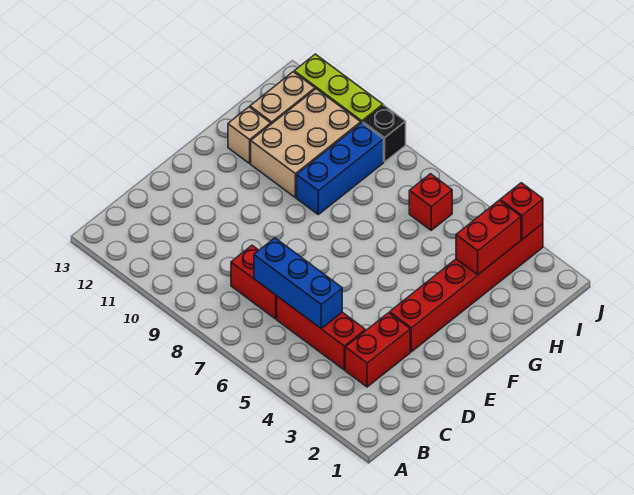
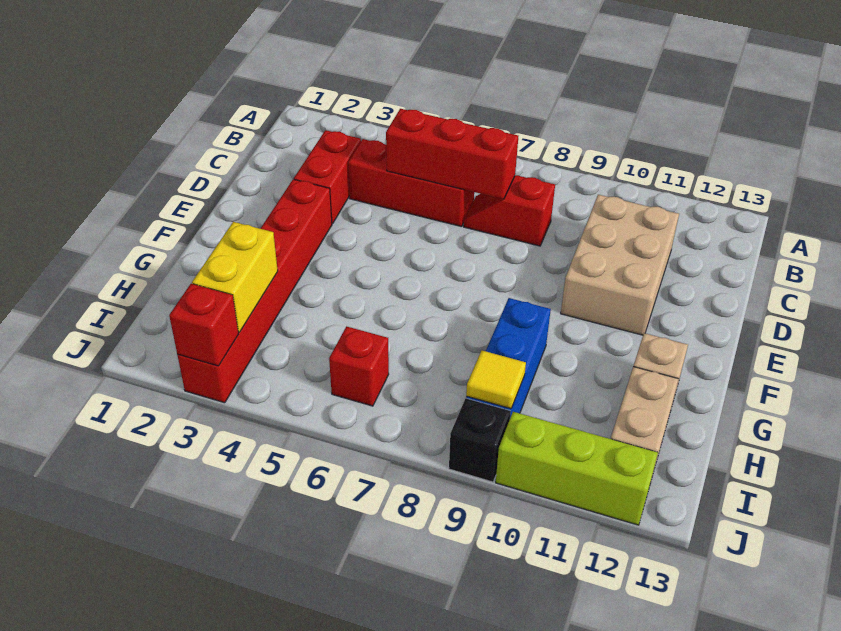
blue 1x3 brick [254,238,342,328] -> red 1x3 brick [386,109,518,199]
red 1x2 brick [231,245,277,319] -> red 1x2 slope [464,175,555,246]
tan 2x3 brick [251,89,361,198] -> tan 2x3 brick moved to [561,195,679,335]
red 1x2 brick [456,200,521,274] -> yellow 1x2 brick [192,222,278,332]
none -> yellow 1x1 tile [466,351,526,409]

